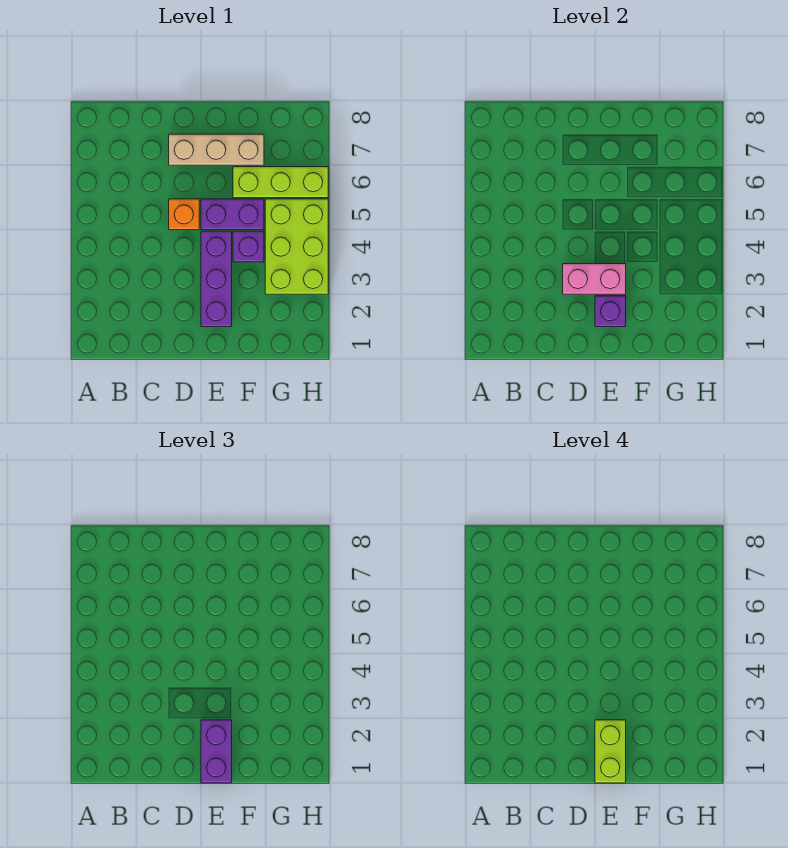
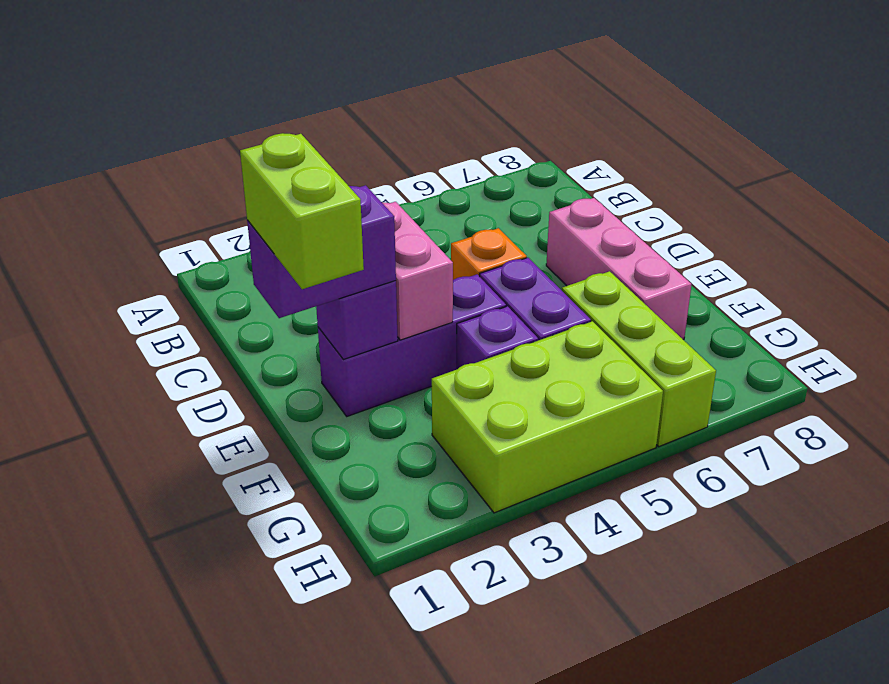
tan 1x3 brick [169,134,264,165] -> pink 1x3 brick [546,198,692,339]
lime 1x2 brick [595,720,626,783] -> lime 1x2 brick turned to [240,133,364,289]

